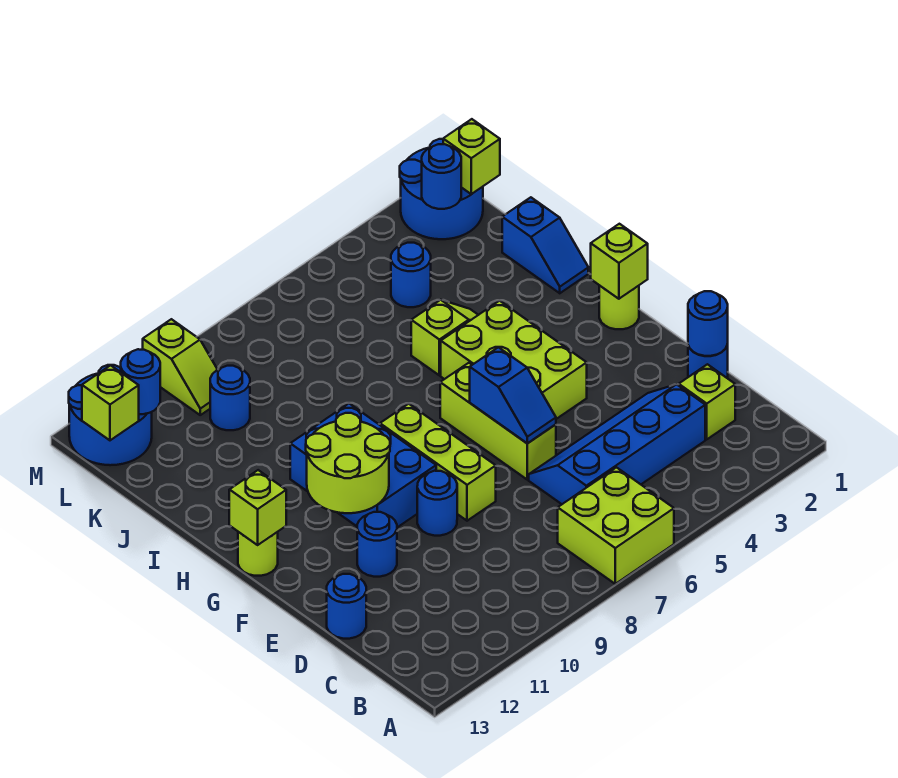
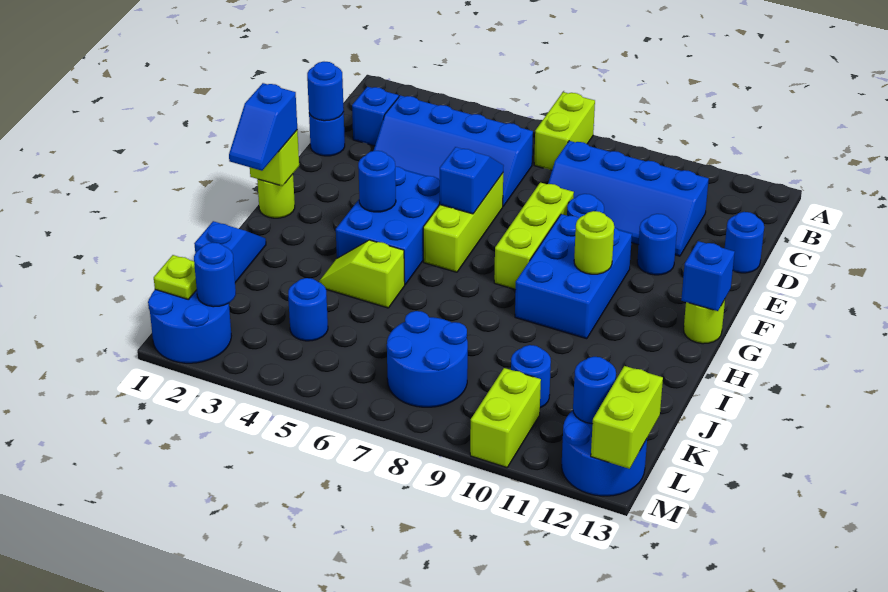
lime 2x2 brick [558,467,674,584] -> lime 1x2 brick [534,92,595,170]
lime 1x1 brick [679,364,735,439] -> blue 1x1 brick [352,87,399,146]
none -> blue 2x4 slope [548,141,709,256]
lime 2x3 brick [441,301,587,419] -> blue 2x3 brick [336,166,440,285]
lime 2x2 round brick [306,413,390,513] -> lime 1x1 round brick [574,211,614,274]
none -> blue 1x2 slope [229,83,297,171]
none -> blue 1x1 round brick [358,151,396,212]
lime 1x1 brick [229,470,286,545] -> blue 1x1 brick [681,241,735,311]
none -> blue 2x2 round brick [387,311,468,407]
lime 1x1 brick [443,119,500,194] -> lime 1x1 plate [154,255,197,299]
lime 1x2 slope [143,319,218,415] -> lime 1x2 brick [470,368,541,468]
lime 1x1 brick [82,365,139,440] -> lime 1x2 brick [591,366,663,469]

